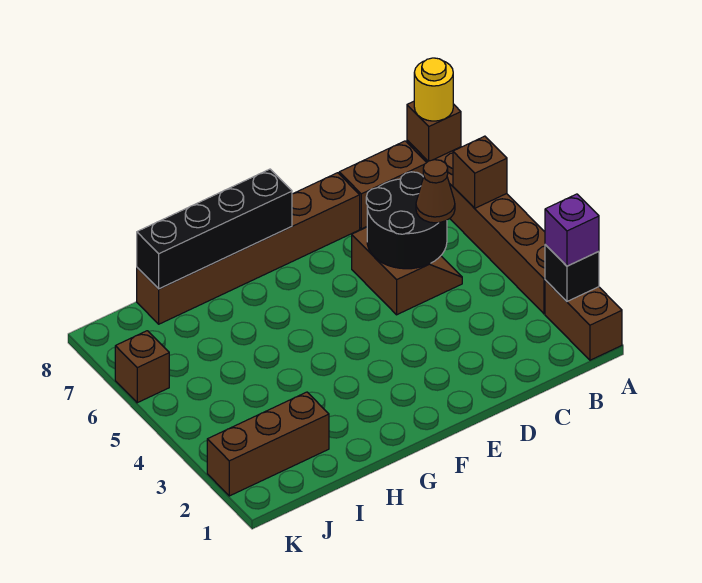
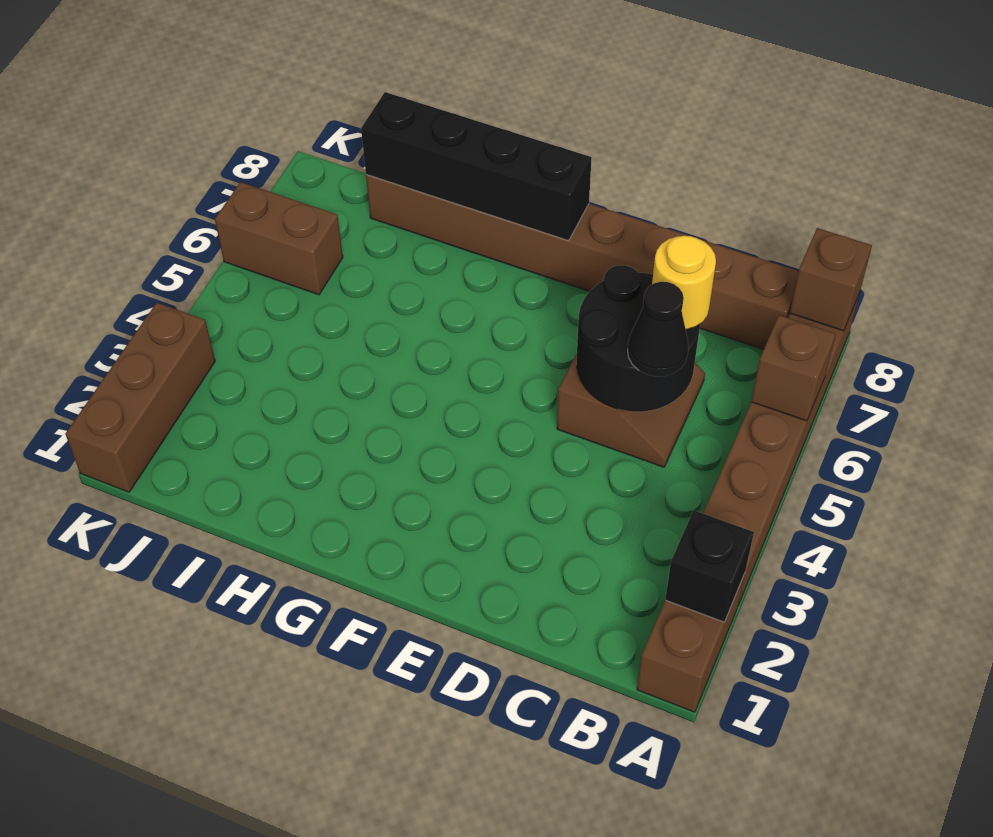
purple 1x1 brick [545,194,599,266] -> none
yellow 1x1 round brick [414,58,453,121] -> yellow 1x1 round brick moved to [652,236,716,329]
brown 1x1 cone [416,160,455,223] -> black 1x1 cone [628,282,689,376]
brown 1x3 brick [207,392,329,496] -> brown 1x3 brick turned to [65,303,215,492]
brown 1x1 brick [115,331,169,403] -> brown 1x2 brick [215,182,343,295]

